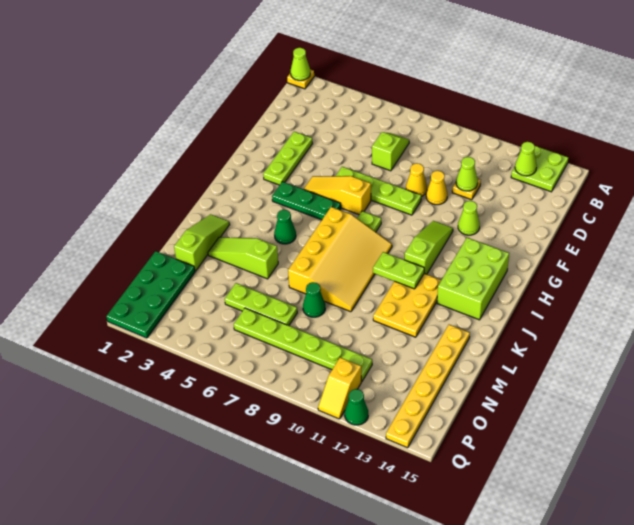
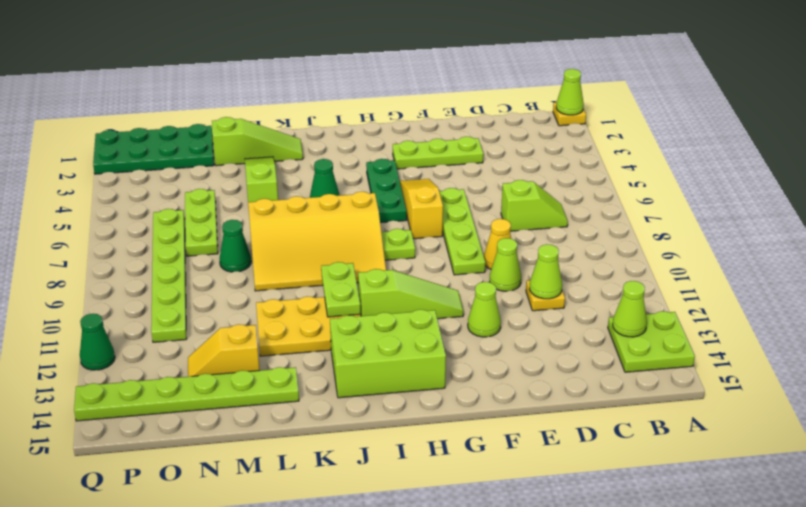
yellow 1x1 cone [426,171,447,205] -> lime 1x1 cone [490,238,521,291]
yellow 1x6 plate [386,325,470,448] -> lime 1x6 plate [74,367,299,421]
yellow 1x2 slope [318,358,361,419] -> yellow 1x2 slope moved to [188,324,260,377]

